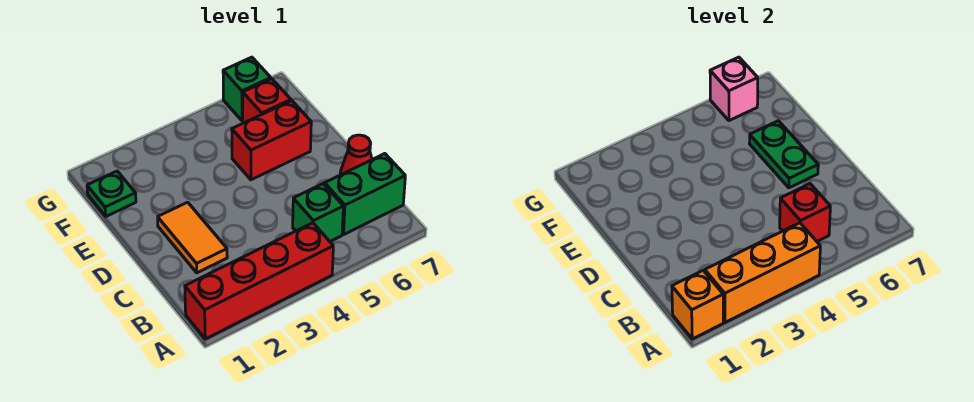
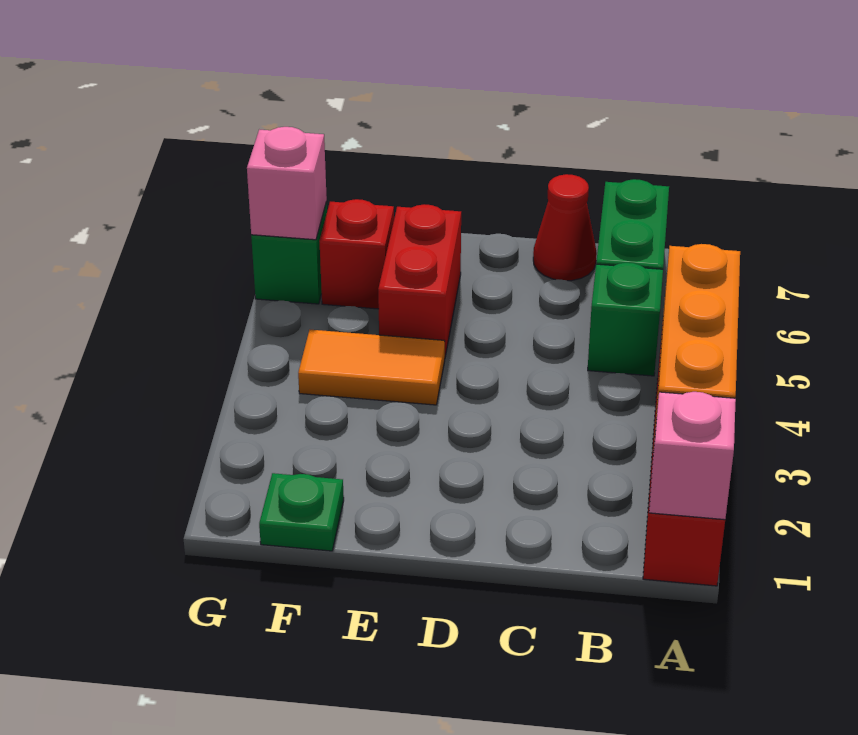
orange 1x1 brick [672,271,723,339] -> pink 1x1 brick [649,392,736,520]
red 1x1 brick [780,184,830,241] -> none
orange 1x2 tile [158,202,227,273] -> orange 1x2 tile moved to [298,330,445,405]
green 1x2 plate [749,121,818,188] -> none

